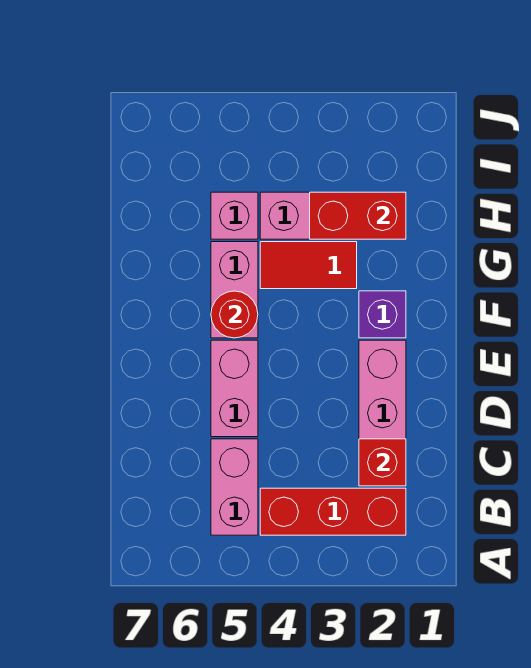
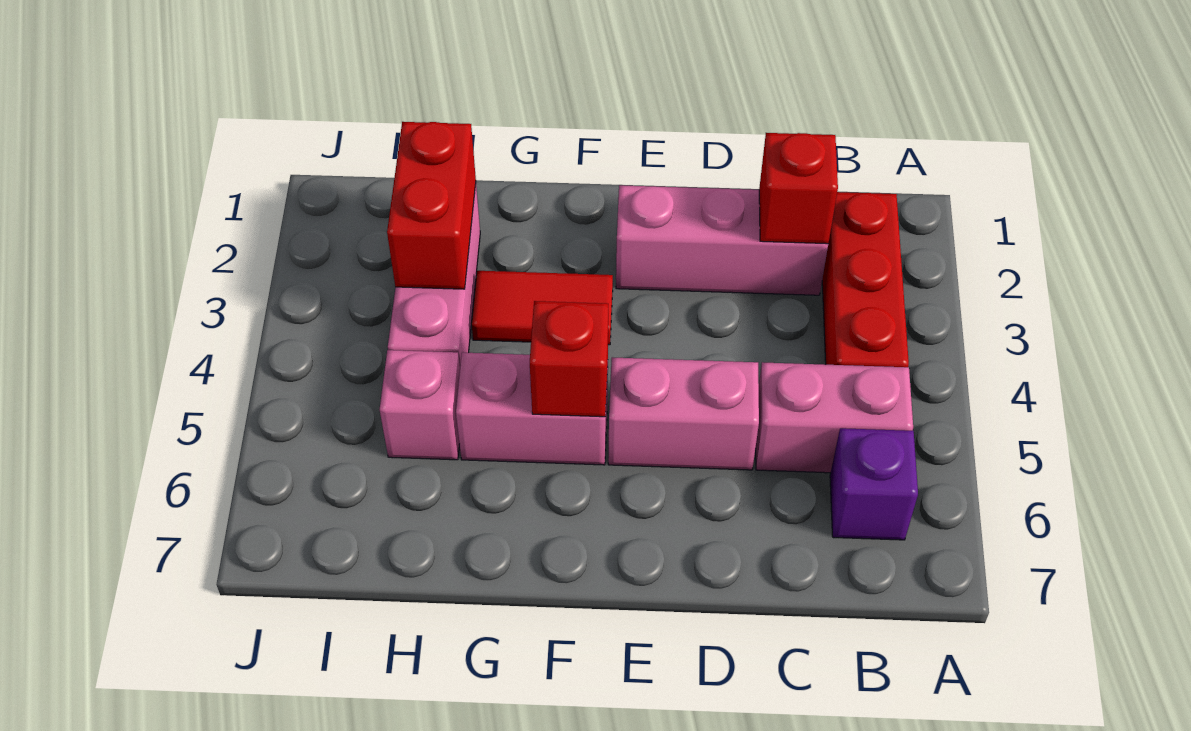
purple 1x1 brick [359,291,406,338] -> purple 1x1 brick moved to [830,428,918,540]
red 1x1 round brick [211,291,258,338] -> red 1x1 brick [530,301,608,417]
red 1x2 tile [260,242,357,289] -> red 1x2 tile turned to [472,271,613,345]

